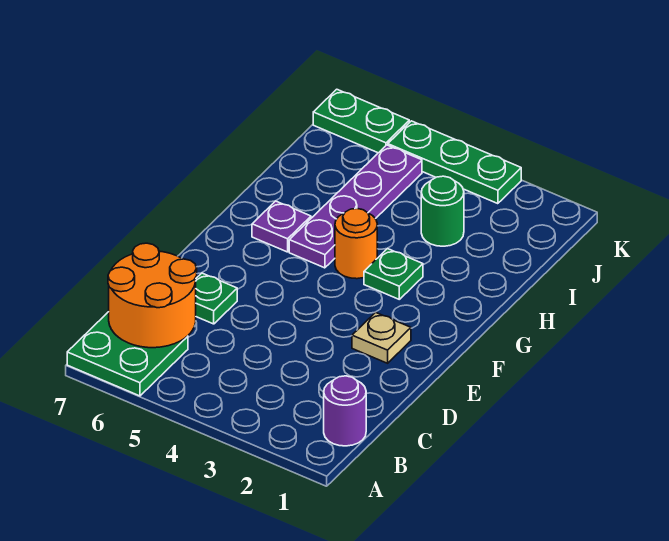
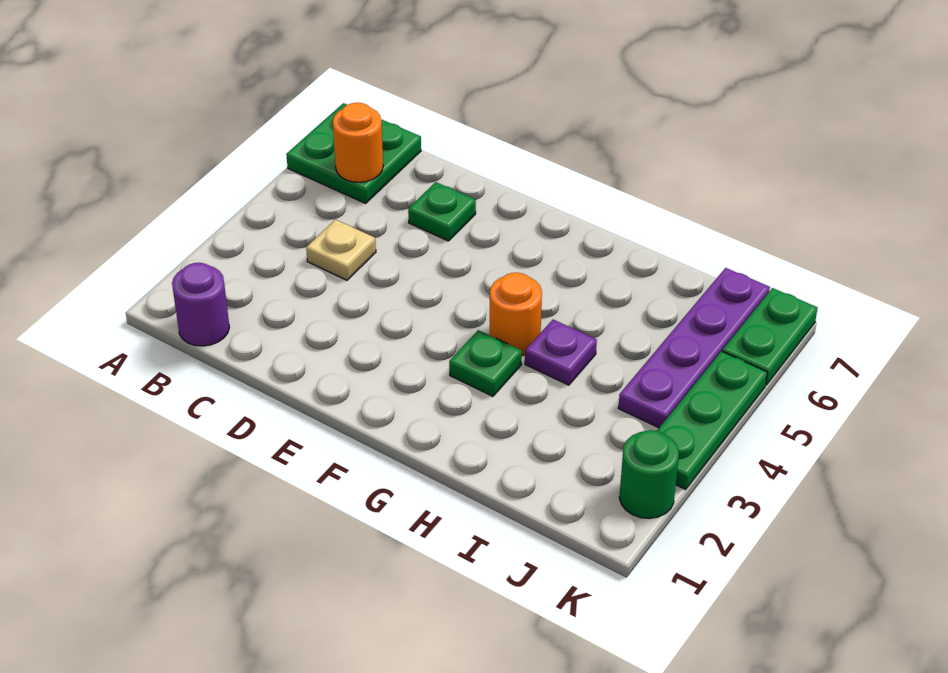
orange 2x2 round brick [108,243,197,348] -> orange 1x1 round brick [333,103,383,182]
tan 1x1 plate [352,312,411,363] -> tan 1x1 plate moved to [306,220,376,280]
purple 1x4 plate [289,145,422,268] -> purple 1x4 plate turned to [618,268,770,428]
purple 1x1 plate [252,201,311,252] -> purple 1x1 plate moved to [525,320,597,385]
green 1x1 round brick [421,176,464,246] -> green 1x1 round brick moved to [619,430,679,519]

